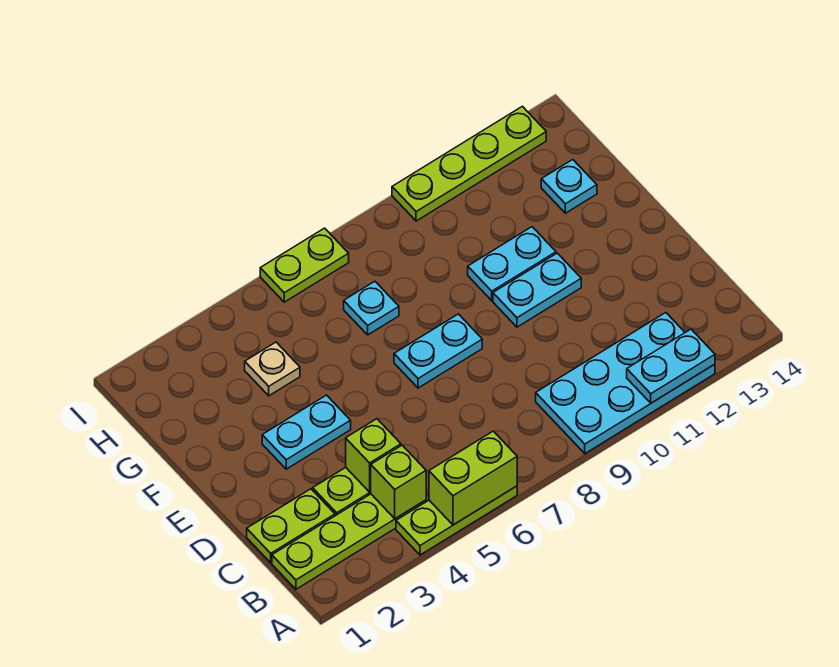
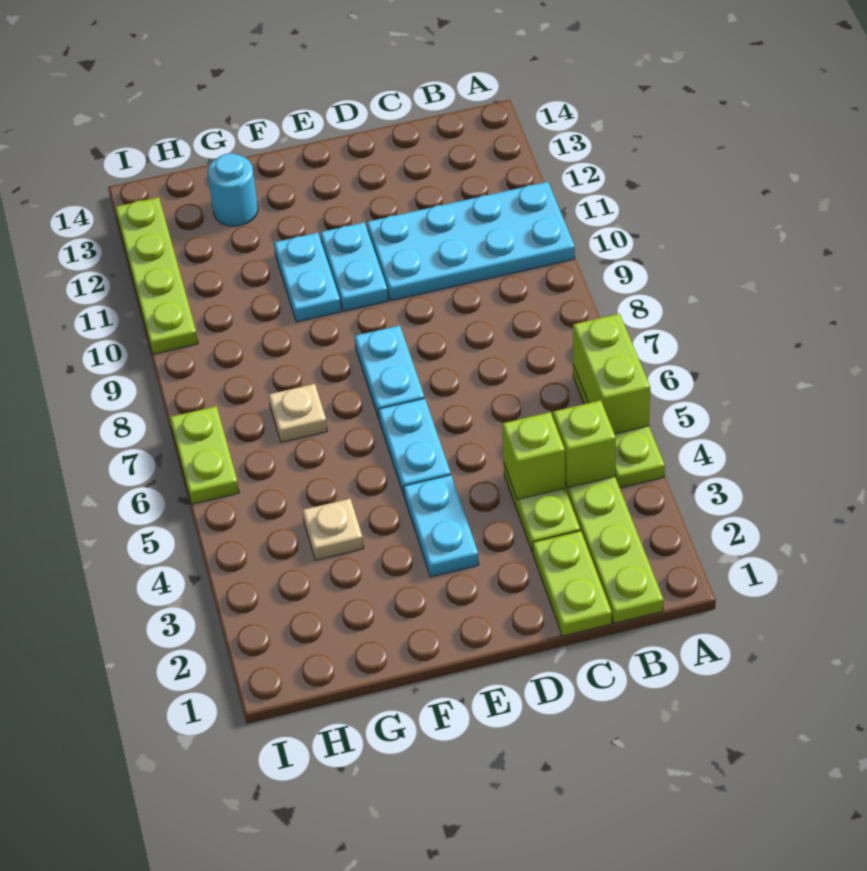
cyan 2x4 plate [536,313,715,453] -> cyan 2x4 plate turned to [367,182,575,301]
cyan 1x2 plate [627,329,715,403] -> cyan 1x2 plate moved to [378,398,451,495]
cyan 1x1 plate [344,281,399,335] -> tan 1x1 plate [269,384,327,442]
cyan 1x1 plate [541,160,597,213] -> cyan 1x1 round brick [207,153,258,226]

